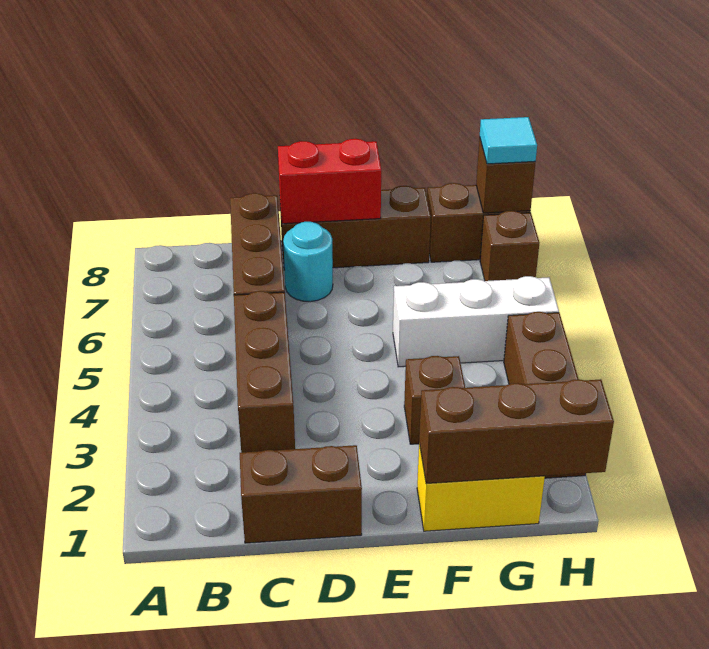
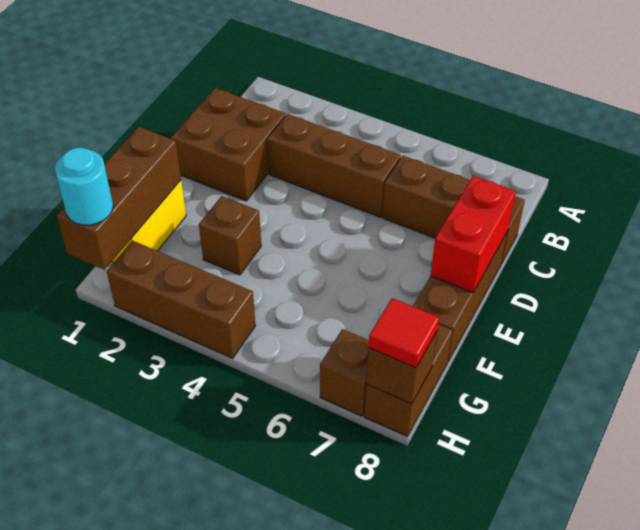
brown 1x2 brick [240,445,362,543] -> brown 2x2 brick [171,88,286,201]
cyan 1x1 round brick [283,222,333,302] -> cyan 1x1 round brick moved to [55,148,113,225]
white 1x3 brick [393,276,559,367] -> none
cyan 1x1 tile [480,117,537,164] -> red 1x1 tile [369,298,439,368]

